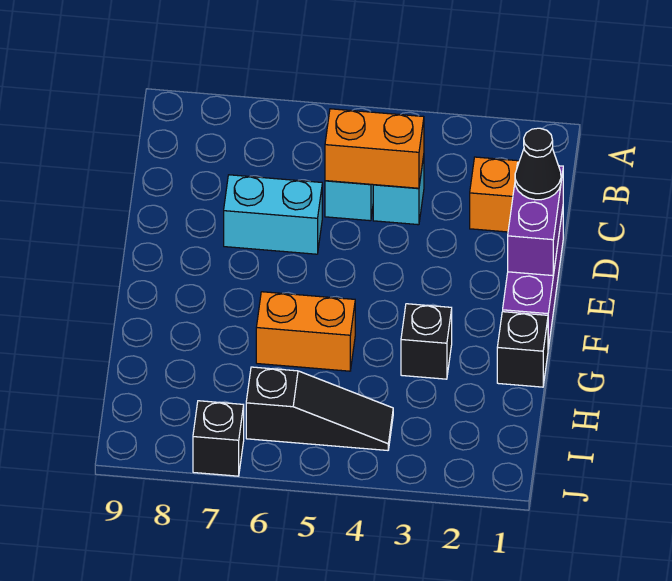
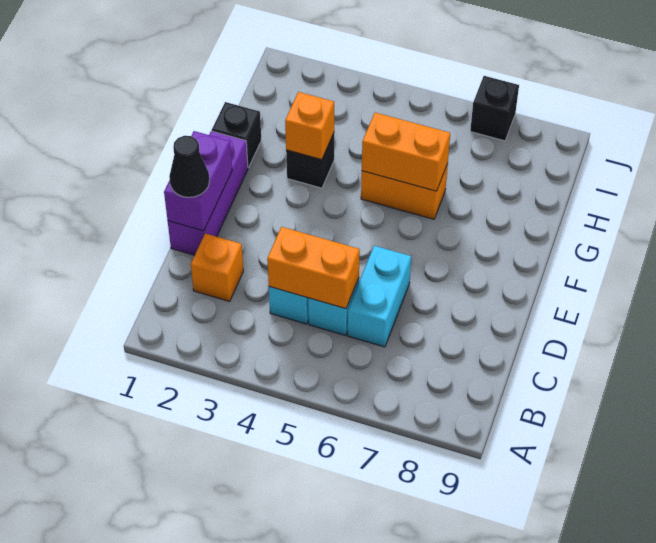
cyan 1x2 brick [224,175,322,254] -> cyan 1x2 brick turned to [348,246,411,347]
none -> orange 1x1 brick [285,92,334,160]
none -> orange 1x2 brick [362,113,450,191]
black 1x3 slope [246,367,393,450] -> none

